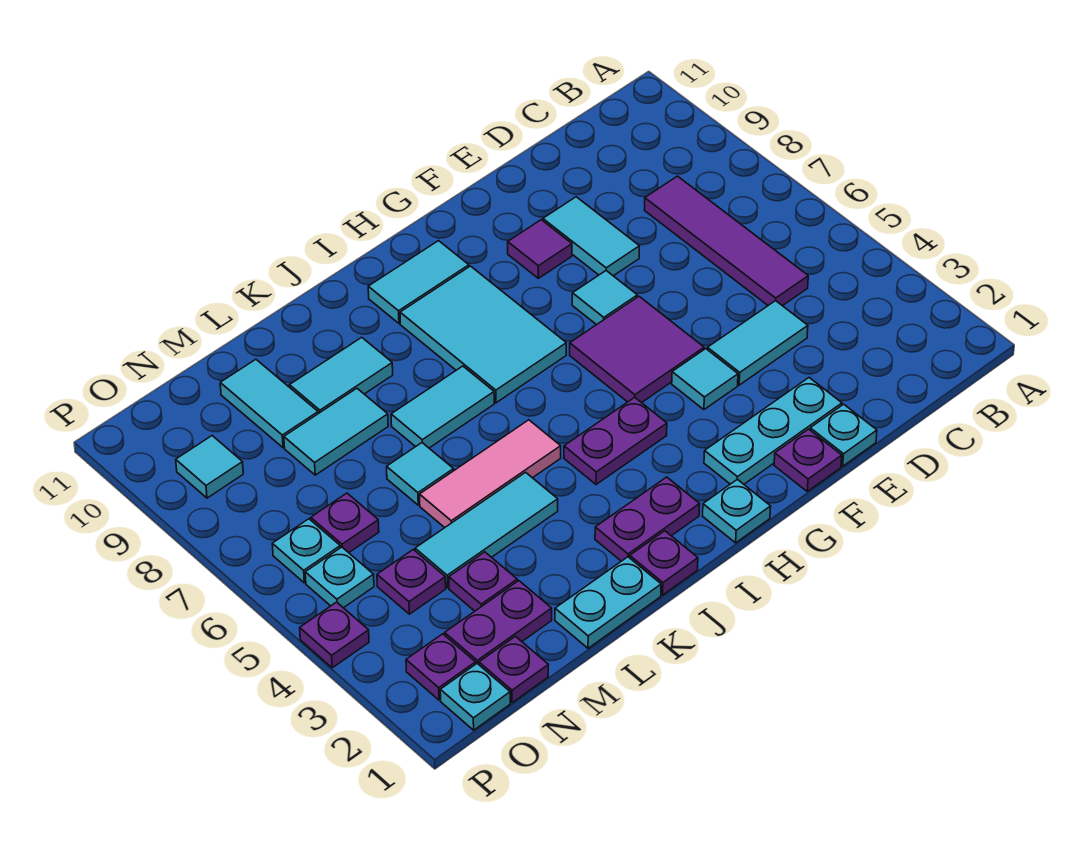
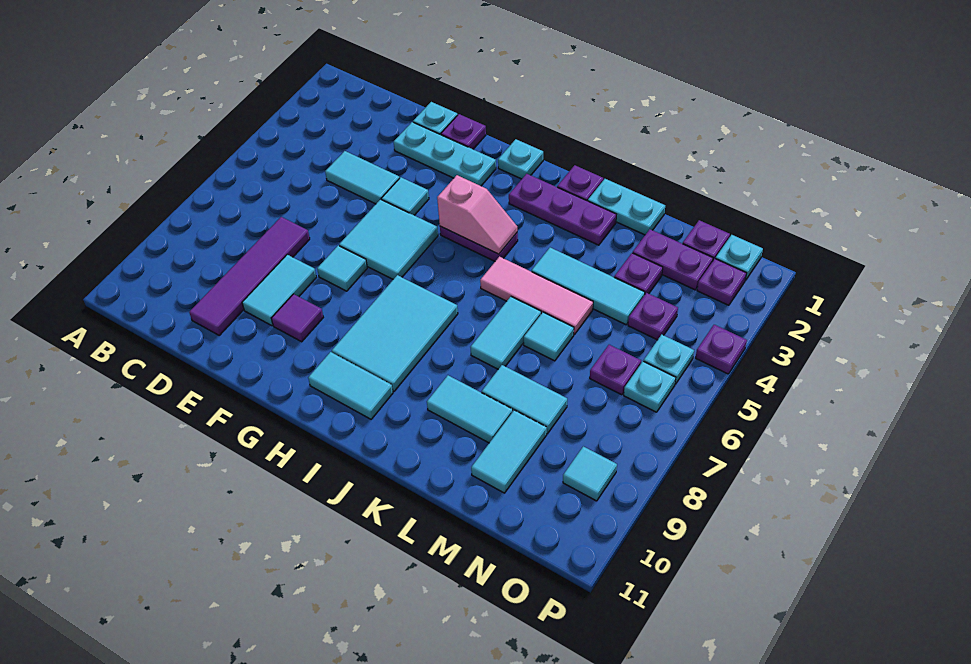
purple 1x4 tile [645,176,808,306] -> purple 1x4 tile moved to [189,217,310,335]
purple 2x2 tile [570,296,704,403] -> cyan 2x2 tile [339,199,438,279]
none -> pink 1x2 slope [437,175,517,254]
purple 1x2 plate [595,477,700,561] -> purple 1x3 plate [509,174,616,245]
cyan 1x2 tile [391,366,494,448] -> cyan 1x2 tile turned to [471,297,541,369]

